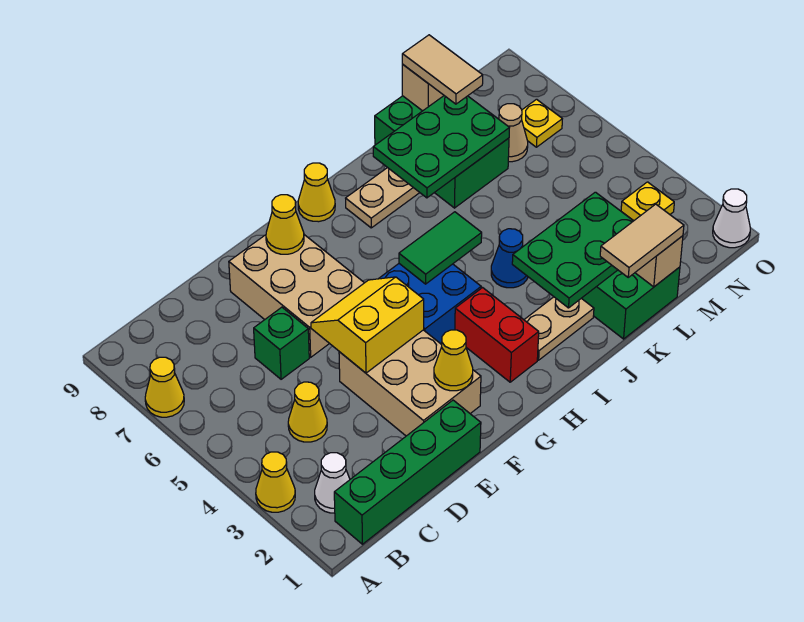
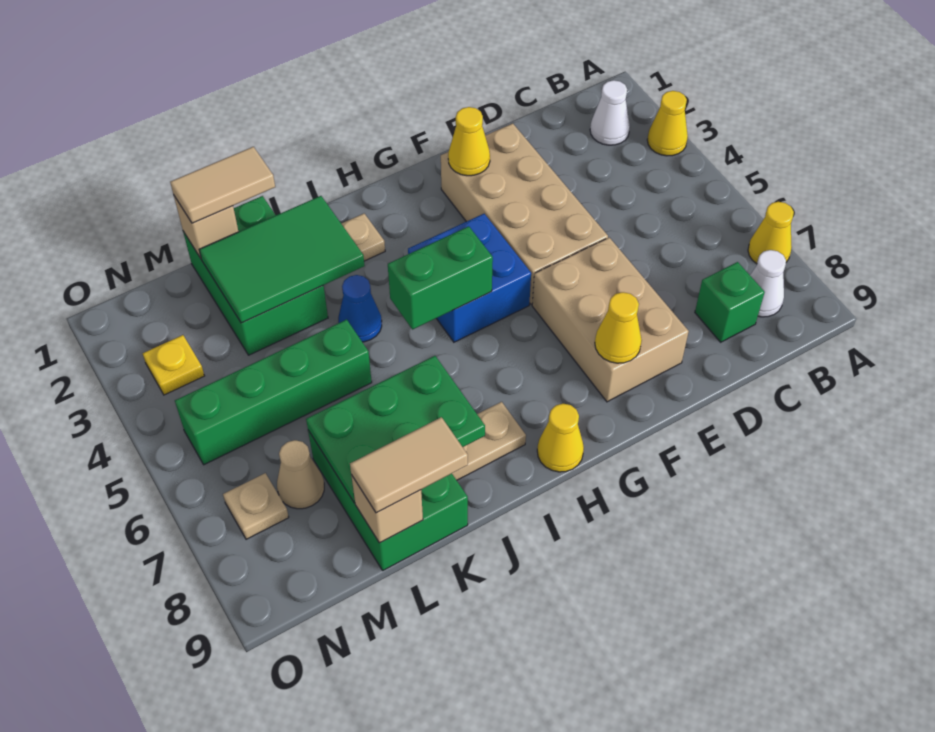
green 1x4 brick [334,400,481,544] -> green 1x4 brick moved to [175,319,372,465]
yellow 1x1 cone [288,382,327,442] -> none
green 1x1 brick [254,307,309,379] -> green 1x1 brick moved to [695,262,765,342]
tan 2x3 brick [339,330,481,436] -> tan 2x4 brick [441,123,608,305]
yellow 2x2 slope [311,277,424,373] -> none
red 1x2 brick [455,288,539,382] -> none
green 1x2 tile [399,212,482,284] -> green 1x2 brick [388,226,493,330]
green 2x3 plate [512,192,633,308] -> green 2x3 tile [199,196,365,323]
tan 1x2 tile [402,35,483,104] -> tan 1x2 tile turned to [350,417,468,513]
yellow 1x1 plate [522,99,562,147] -> tan 1x1 plate [223,473,289,539]
white 1x1 cone [713,189,750,248] -> white 1x1 cone moved to [750,250,786,317]

